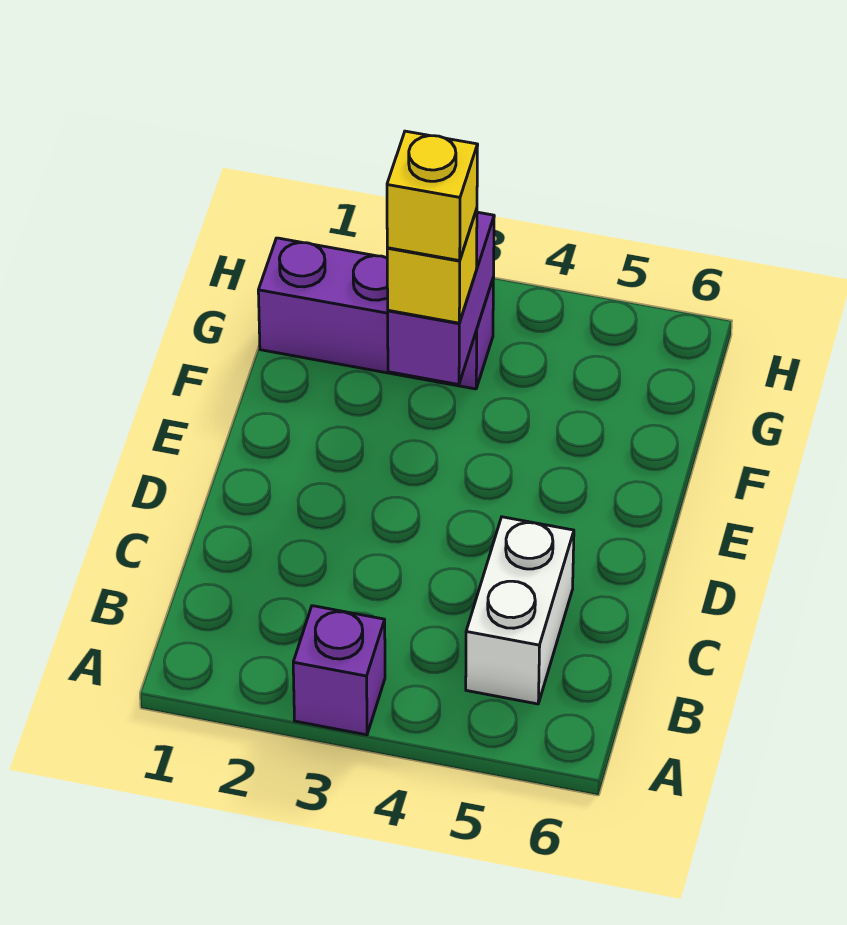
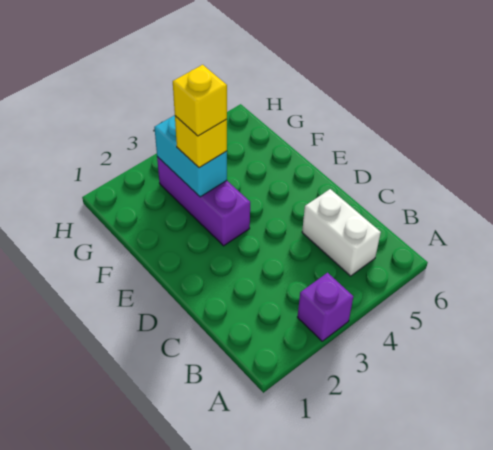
purple 1x2 brick [388,212,494,385] -> cyan 1x2 brick [154,115,227,197]
purple 1x3 brick [258,238,494,389] -> purple 1x3 brick turned to [157,157,250,246]

